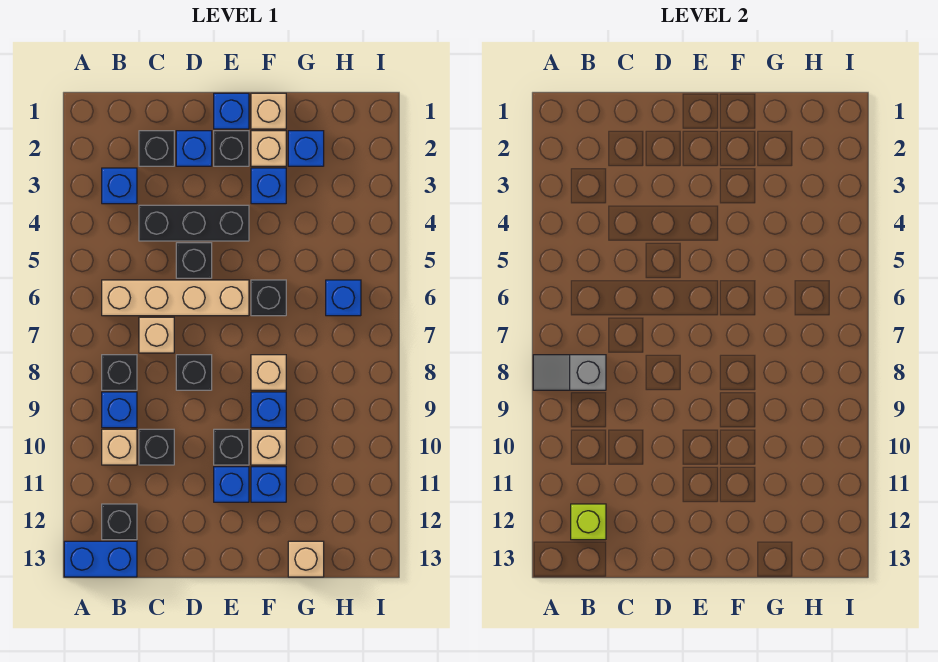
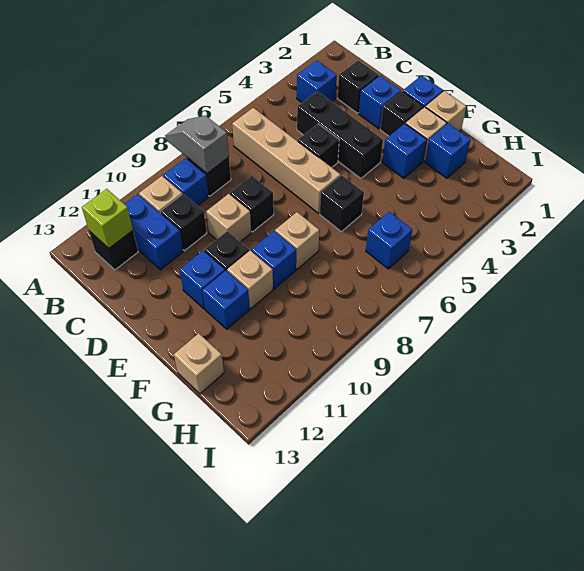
blue 1x2 brick [64,541,137,577] -> blue 1x2 brick moved to [125,194,183,270]
tan 1x1 brick [139,317,174,353] -> tan 1x1 brick moved to [206,194,251,242]

